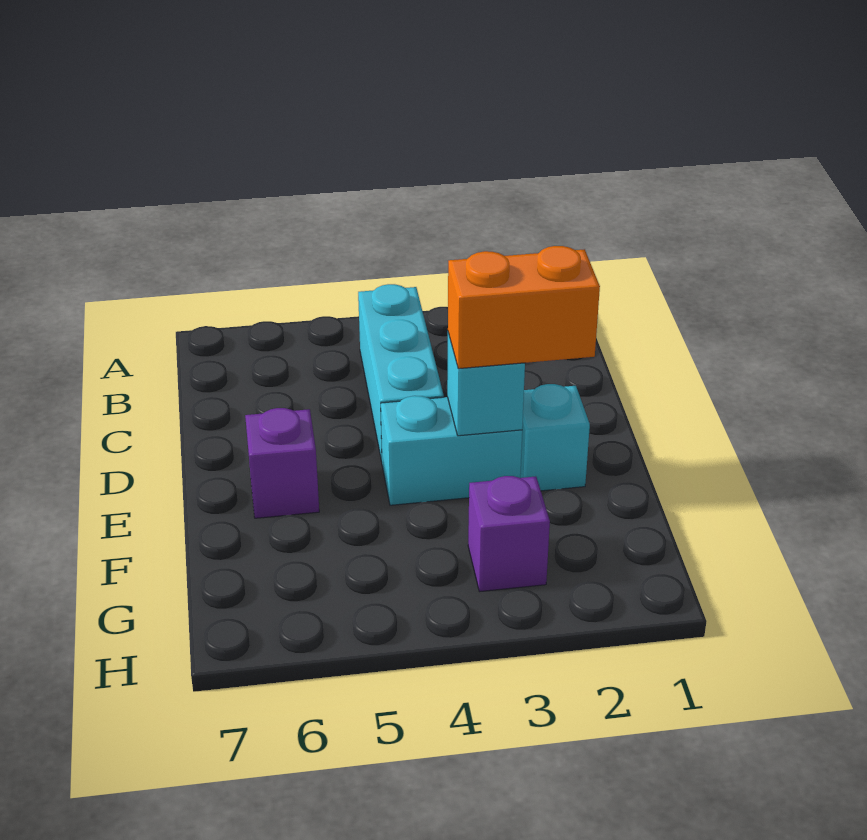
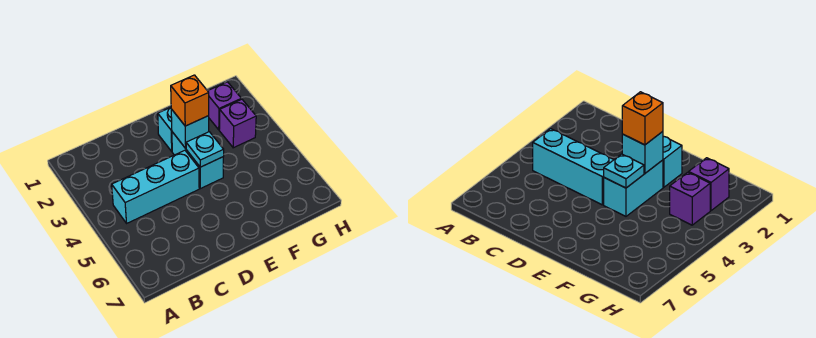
orange 1x2 brick [448,246,600,369] -> orange 1x1 brick [171,75,209,126]
none -> cyan 1x1 plate [186,132,224,167]
purple 1x1 brick [245,408,319,518] -> purple 1x1 brick moved to [208,82,241,130]

